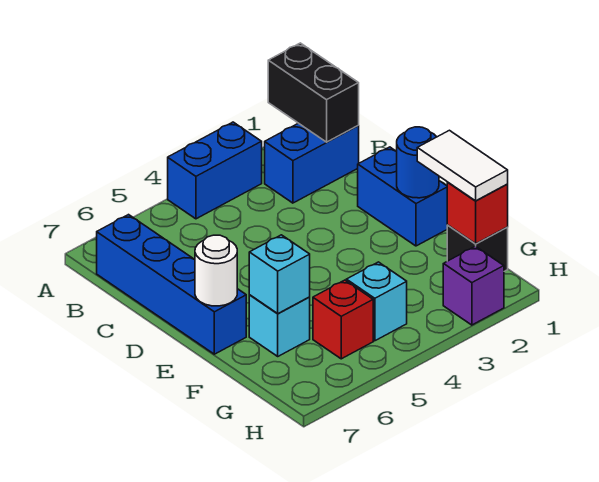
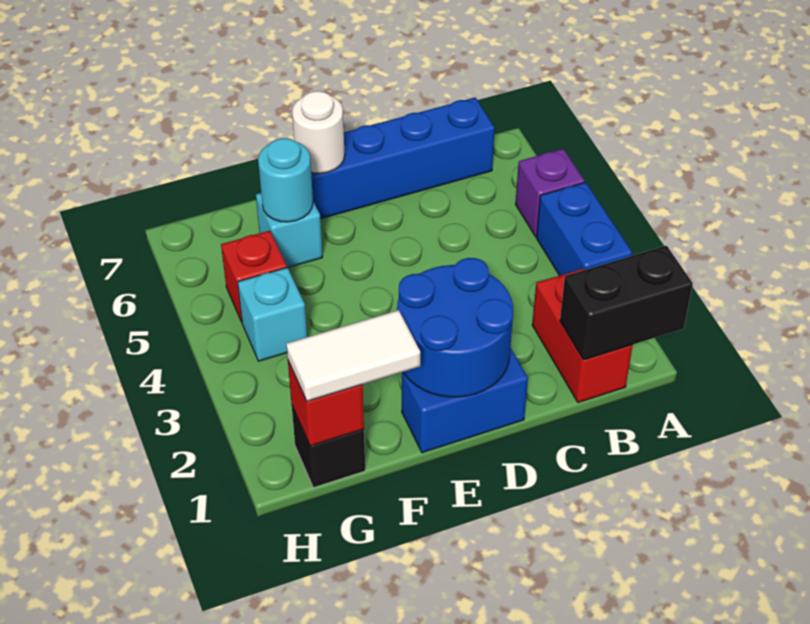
blue 1x2 brick [265,123,359,203] -> red 1x2 brick [532,268,633,403]
blue 1x1 round brick [396,127,439,198] -> blue 2x2 round brick [397,258,513,397]
cyan 1x1 brick [249,235,310,314] -> cyan 1x1 round brick [258,138,313,222]
purple 1x1 brick [443,246,504,325] -> purple 1x1 brick moved to [515,149,585,237]

